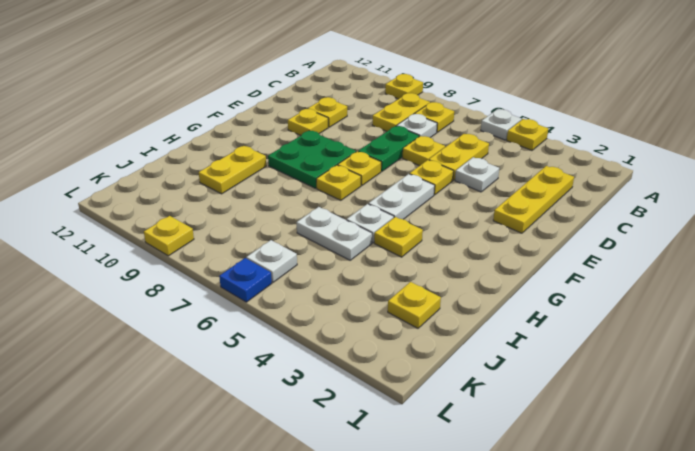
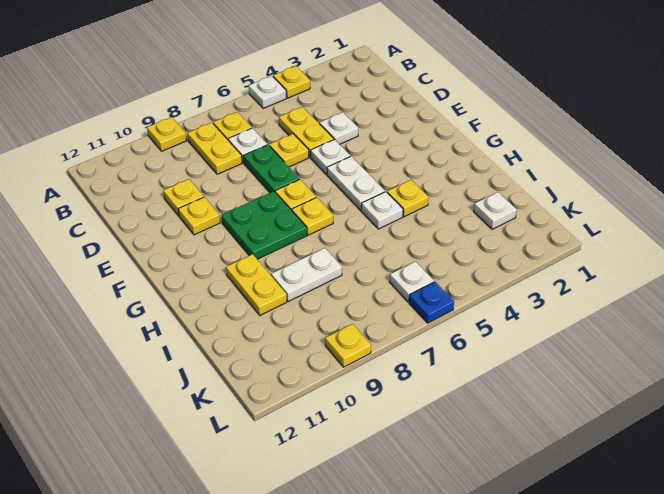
yellow 1x3 plate [493,166,574,233] -> none
yellow 1x1 plate [410,160,454,195] -> white 1x1 plate [311,139,350,175]
white 1x2 plate [296,207,372,260] -> white 1x2 plate moved to [271,248,342,302]
yellow 1x1 plate [388,282,441,328] -> white 1x1 plate [474,192,517,229]

